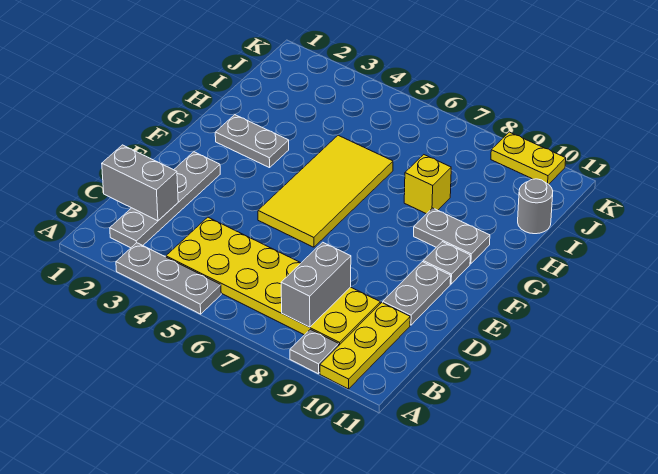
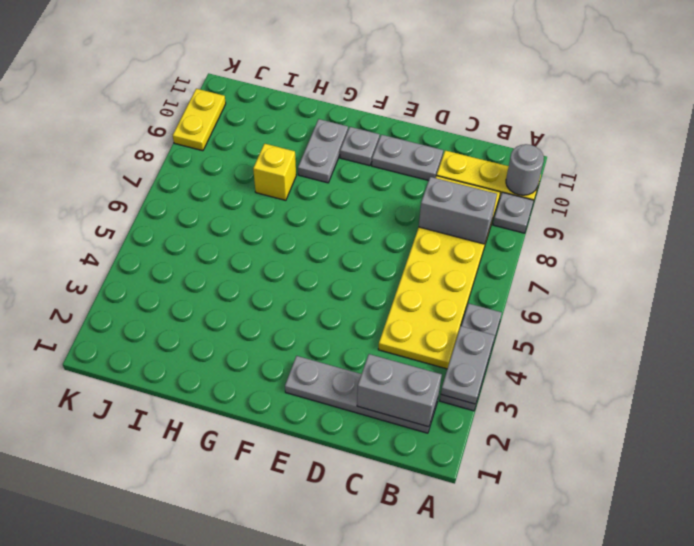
grey 1x2 brick [102,145,178,221] -> grey 1x2 brick turned to [357,354,442,427]
yellow 2x4 tile [258,135,393,247] -> none
grey 1x2 plate [215,115,289,168] -> grey 1x2 plate moved to [441,326,495,404]
grey 1x1 round brick [518,179,553,234] -> grey 1x1 round brick moved to [506,144,544,195]

